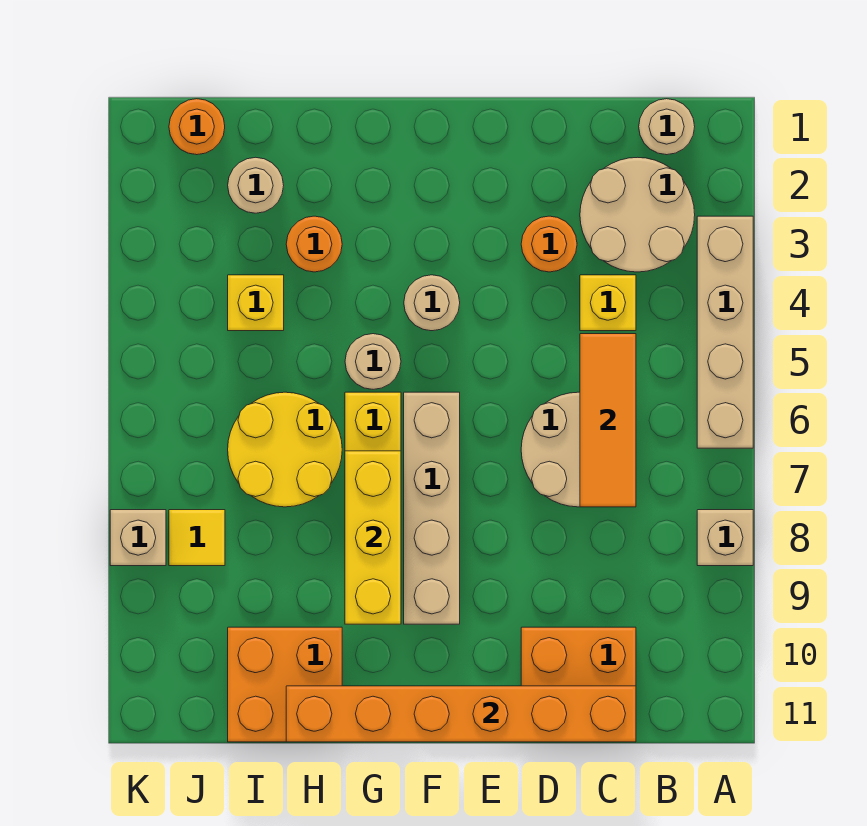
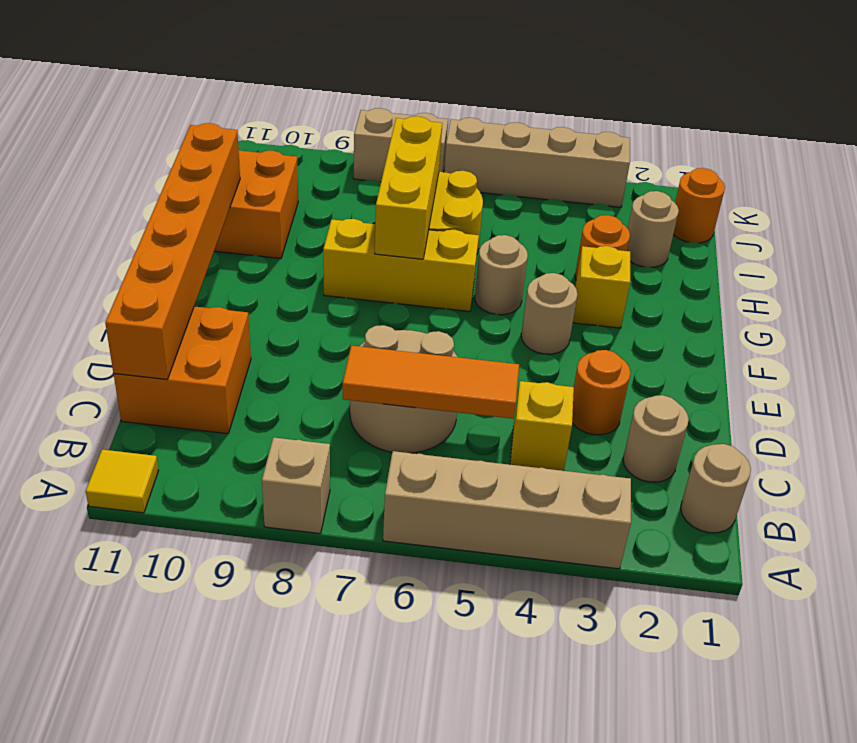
tan 2x2 round brick [580,157,695,272] -> tan 1x1 round brick [623,395,689,482]
tan 1x4 brick [404,392,460,624] -> tan 1x4 brick moved to [444,118,630,207]
yellow 1x3 brick [345,451,401,624] -> yellow 1x3 brick turned to [375,116,442,259]
yellow 1x1 brick [228,275,284,331] -> yellow 1x1 brick moved to [573,246,630,328]
yellow 1x1 tile [169,510,225,566] -> yellow 1x1 tile moved to [86,450,159,513]
tan 1x1 brick [110,510,166,566] -> tan 1x2 brick [353,108,448,182]

